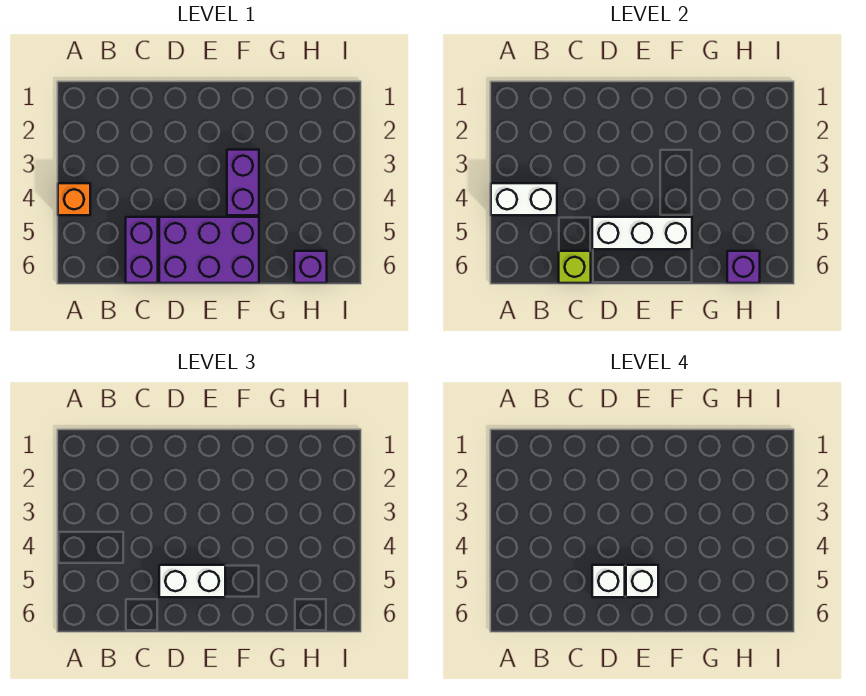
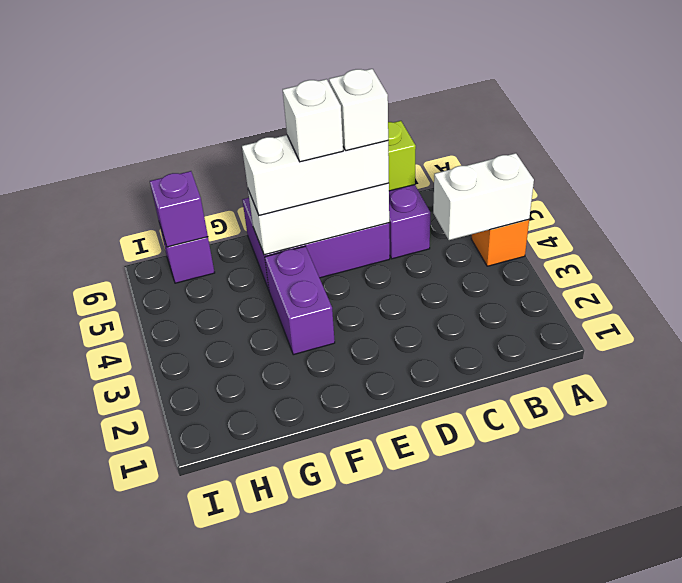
white 1x2 brick [159,565,225,597] -> white 1x3 brick [242,135,389,215]

